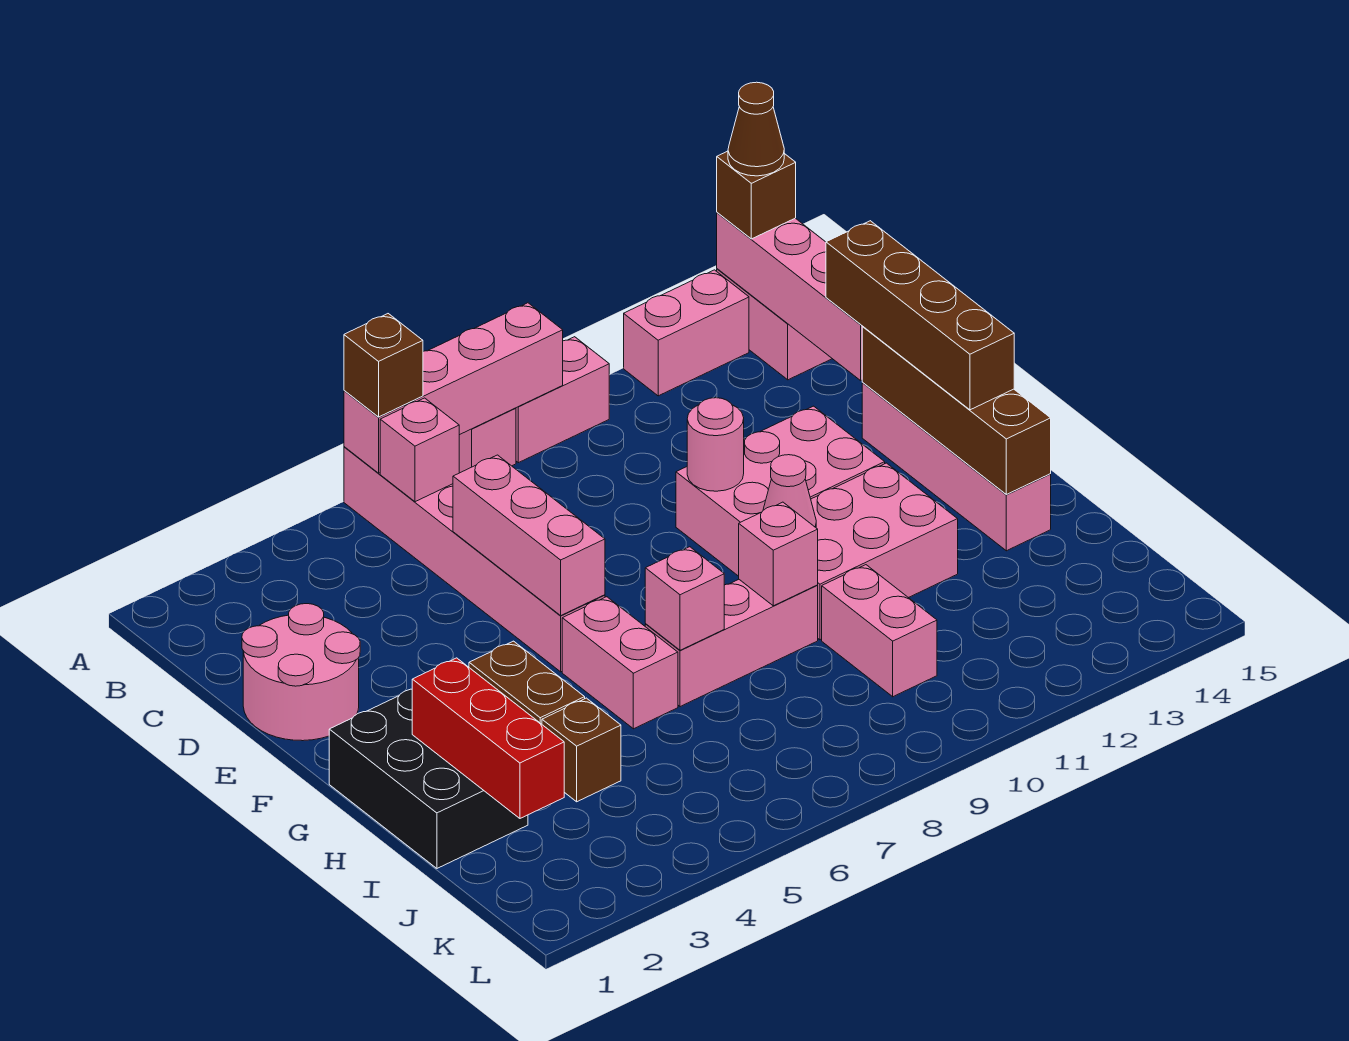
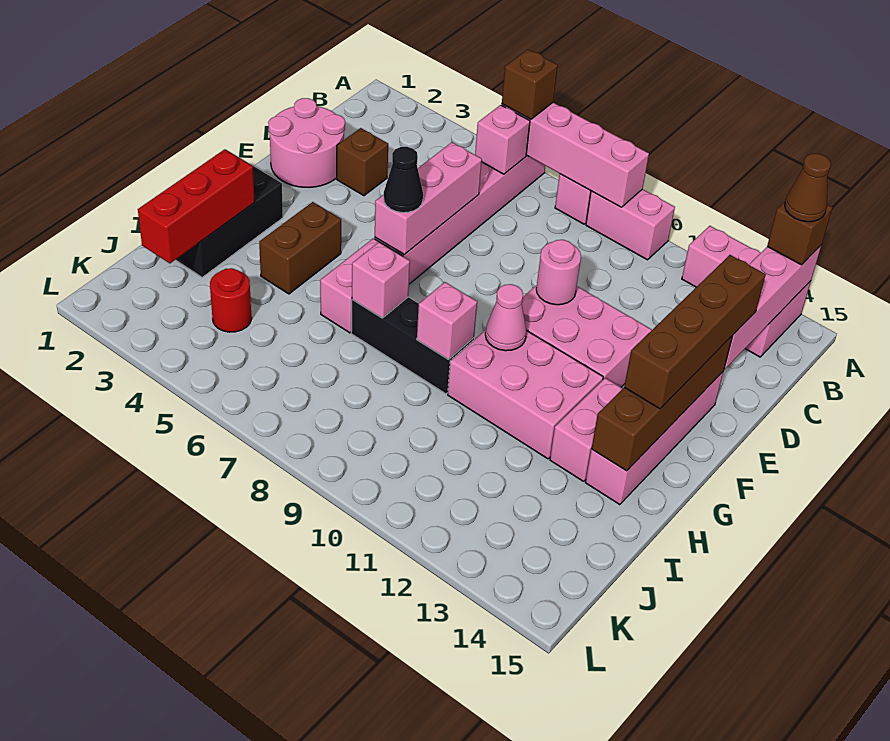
none -> black 1x1 cone [384,147,423,213]
pink 1x3 brick [645,580,818,707] -> black 1x3 brick [351,297,474,394]
brown 1x1 brick [542,698,621,802] -> brown 1x1 brick moved to [337,128,388,196]
pink 1x2 brick [822,565,937,697] -> pink 1x2 brick moved to [550,378,623,481]
none -> red 1x1 round brick [210,268,252,332]

